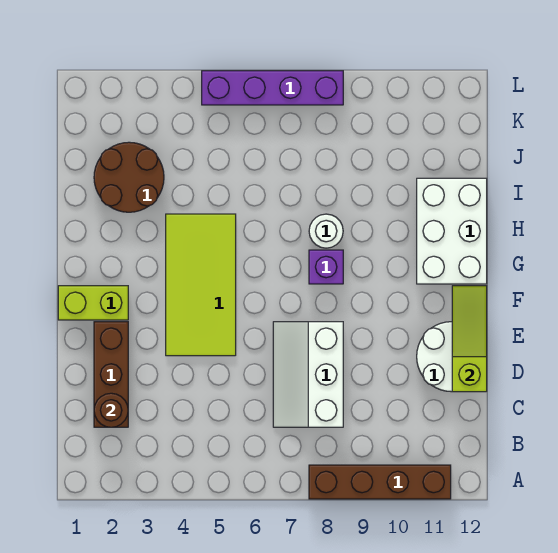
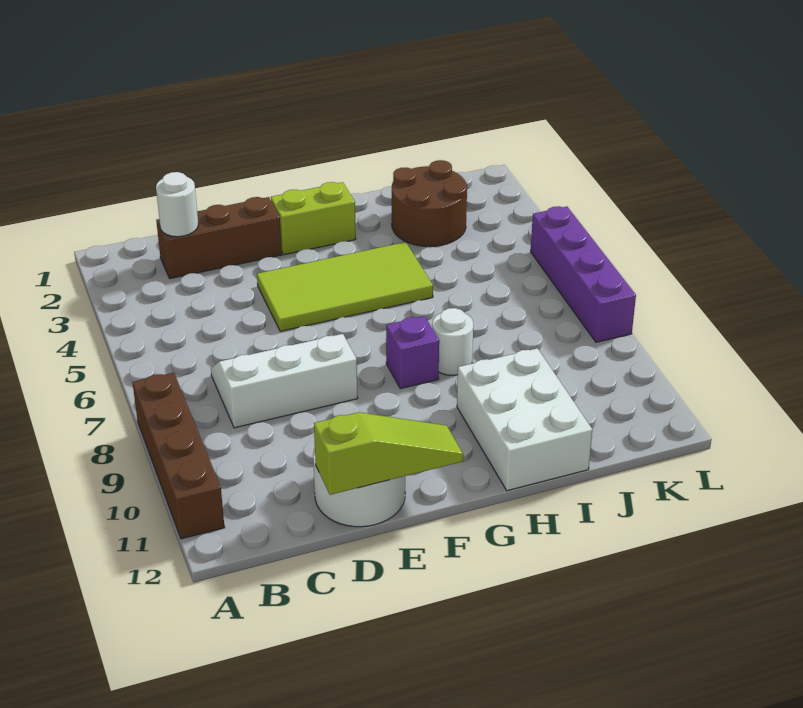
brown 1x1 round brick [94,393,128,427] -> white 1x1 round brick [156,172,198,237]
lime 1x2 brick [58,286,128,320] -> lime 1x2 brick turned to [271,182,356,255]
white 2x3 brick [417,178,487,284] -> white 2x3 brick turned to [457,348,592,491]

